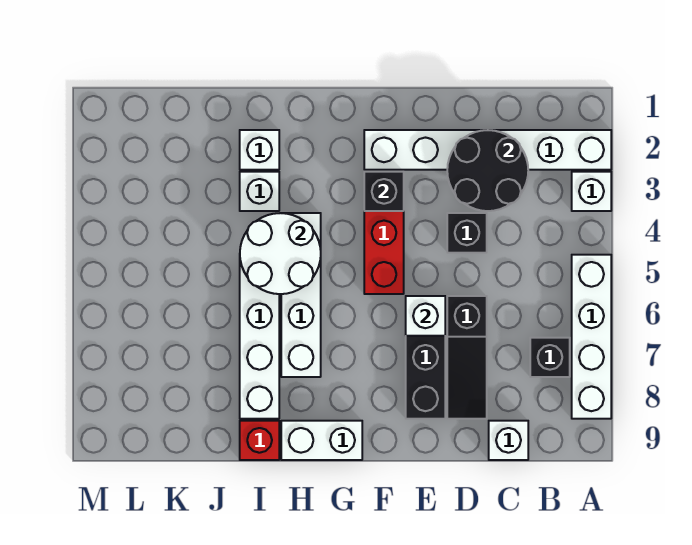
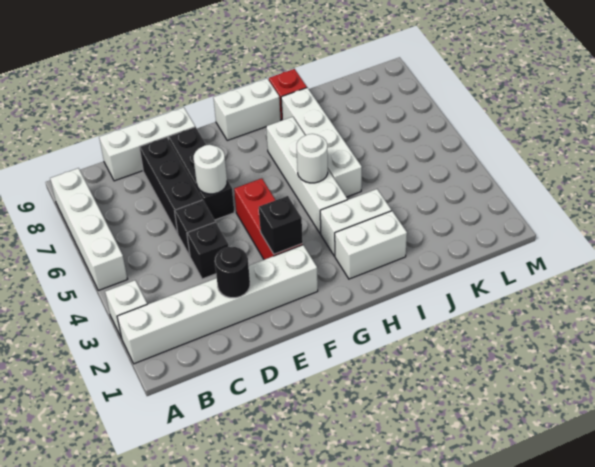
black 1x1 brick [530,338,570,377] -> black 1x1 brick moved to [174,200,215,256]
black 2x2 round brick [447,130,528,211] -> black 1x1 round brick [215,247,250,298]
white 1x1 brick [489,421,528,460] -> white 1x3 brick [99,107,195,181]
black 1x3 slope [447,296,487,419] -> black 1x3 brick [139,137,202,234]
white 1x1 brick [406,296,445,336] -> white 1x1 round brick [194,145,227,194]
white 2x2 round brick [240,213,321,294] -> white 1x1 round brick [297,134,328,183]
white 1x1 brick [240,130,279,170] -> white 1x2 brick [335,211,407,279]
white 1x1 brick [240,172,279,211] -> white 1x2 brick [320,189,391,256]

